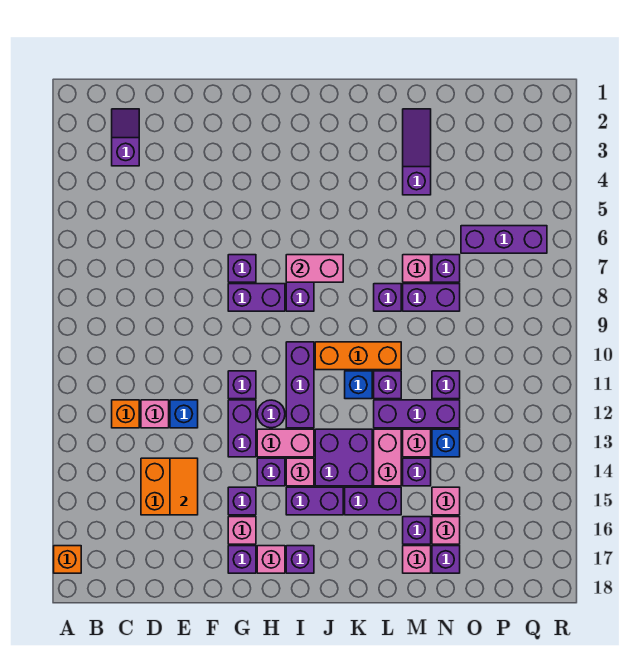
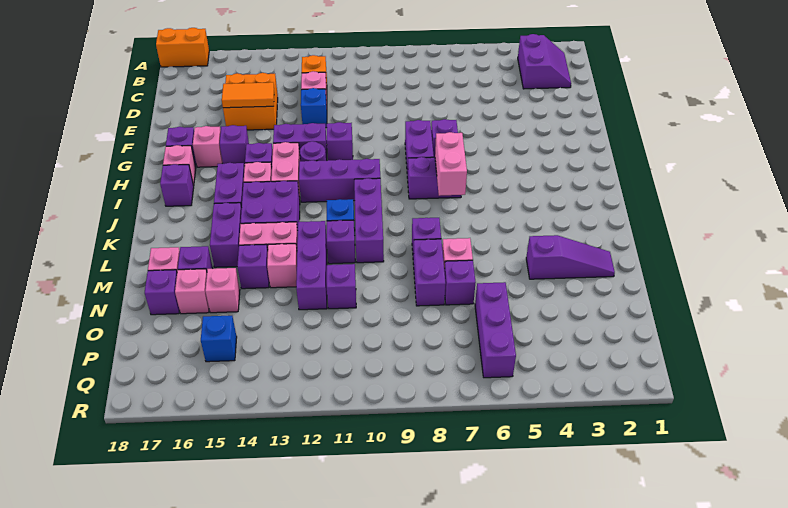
orange 1x1 brick [54,546,81,573] -> orange 1x2 brick [156,28,209,67]
purple 1x2 slope [112,109,139,166] -> purple 2x2 slope [518,34,571,89]
orange 1x3 brick [315,342,401,370] -> purple 1x3 brick [354,178,384,263]
blue 1x1 brick [432,429,460,457] -> blue 1x1 brick moved to [201,316,237,362]

